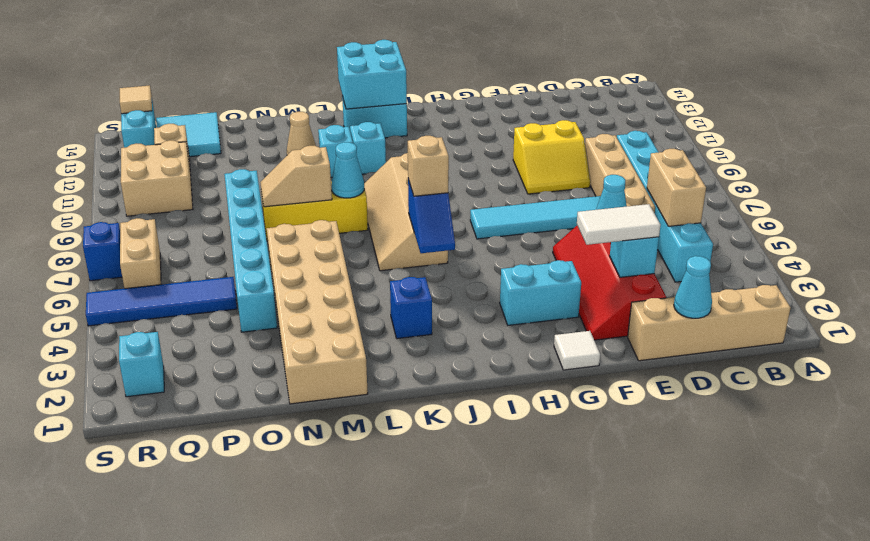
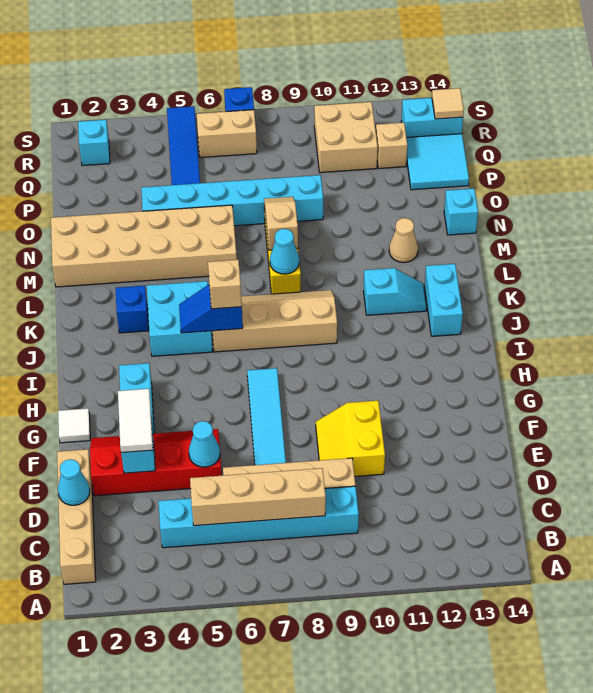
tan 1x2 brick [647,149,706,226] -> tan 1x4 brick [190,468,326,526]
cyan 2x2 brick [337,40,407,109] -> cyan 2x2 brick moved to [147,281,213,356]
cyan 1x1 brick [318,125,353,177] -> cyan 1x1 brick moved to [444,188,478,235]

